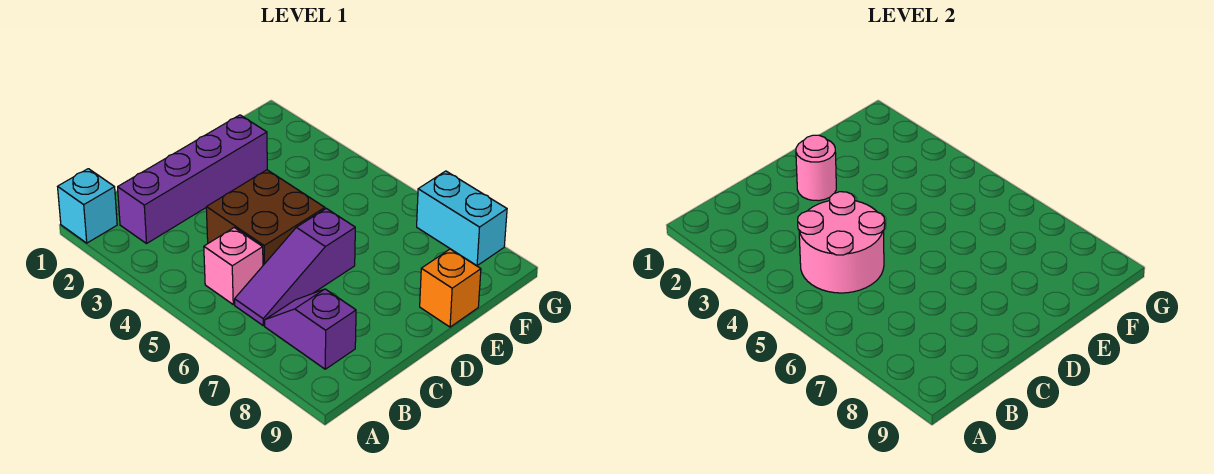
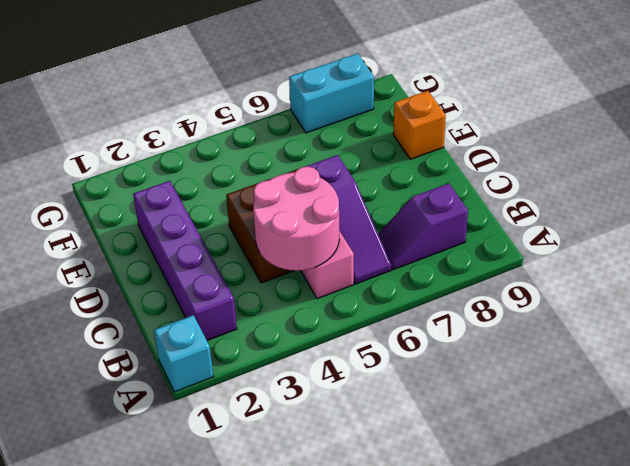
pink 1x1 round brick [796,135,836,201] -> none

